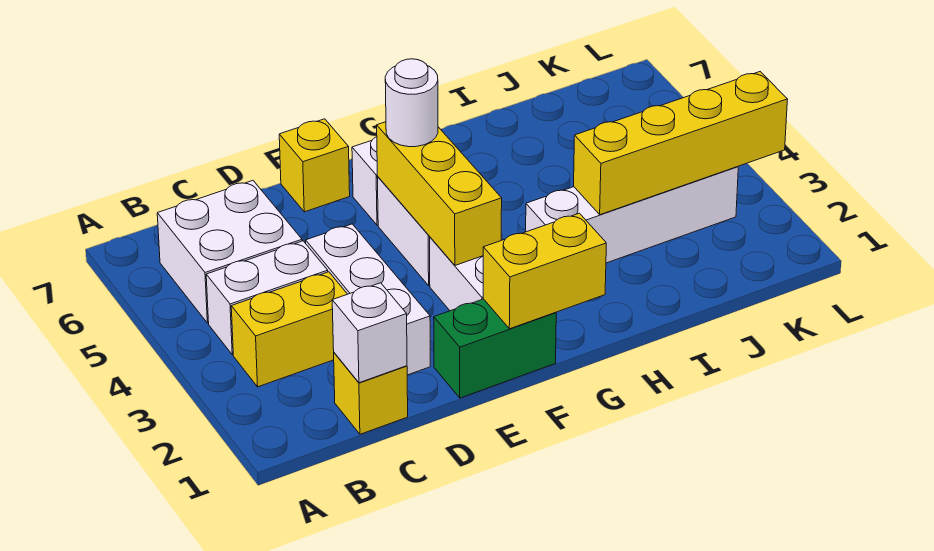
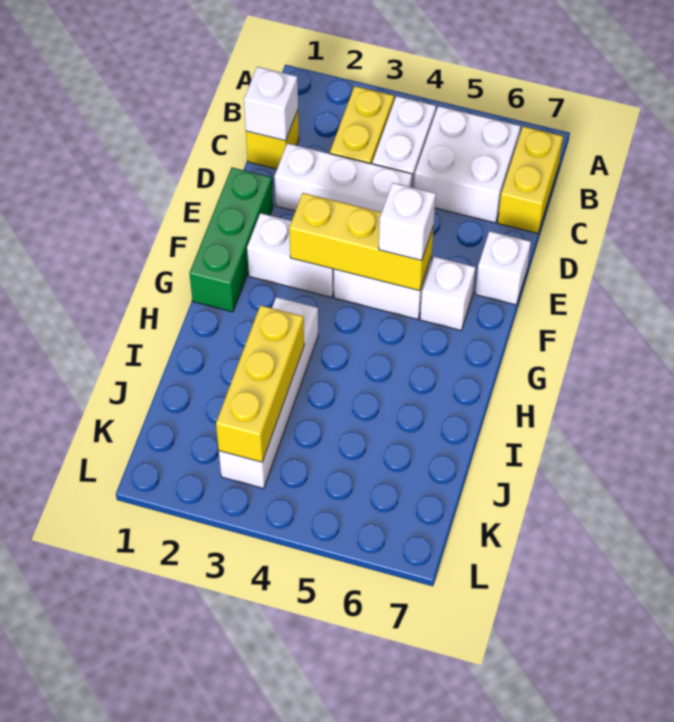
green 1x2 brick [434,299,556,398] -> green 1x3 brick [189,168,273,312]
yellow 1x1 brick [279,119,350,212] -> white 1x1 brick [475,231,531,305]
yellow 1x2 brick [483,213,606,329] -> yellow 1x2 brick moved to [498,126,563,233]
white 1x1 round brick [385,59,438,147] -> white 1x1 brick [379,183,436,260]
yellow 1x4 brick [574,72,788,215] -> yellow 1x3 brick [216,305,304,462]

